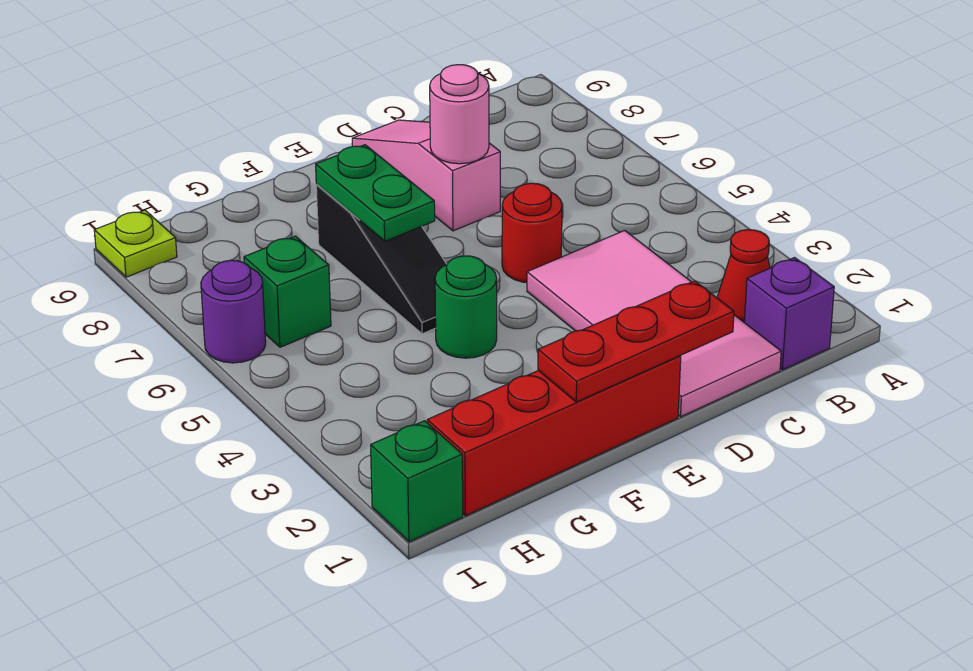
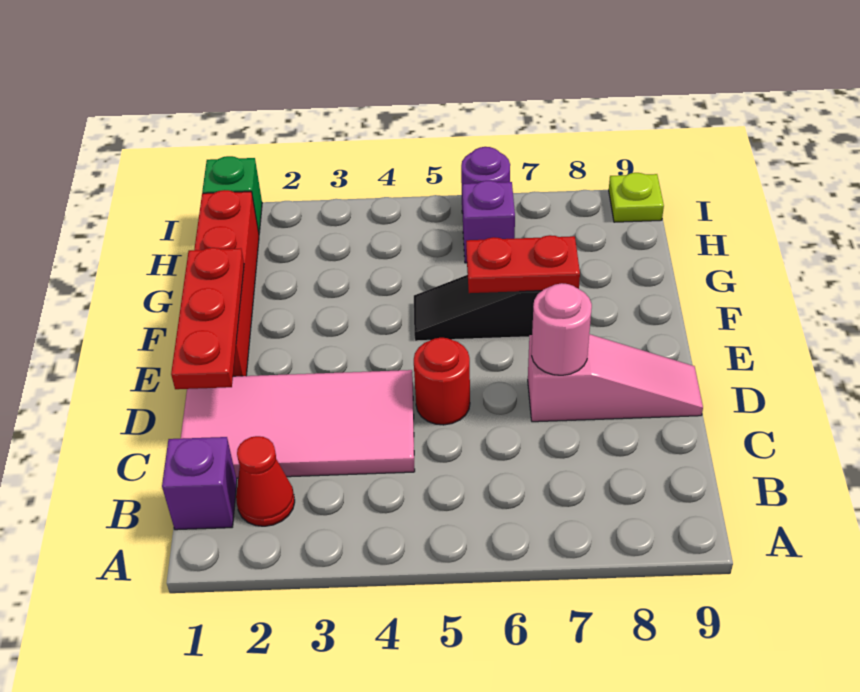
green 1x1 round brick [435,256,497,358] -> none
green 1x2 plate [316,145,435,241] -> red 1x2 plate [466,235,580,293]
green 1x1 brick [244,236,331,347] -> purple 1x1 brick [462,181,515,263]

